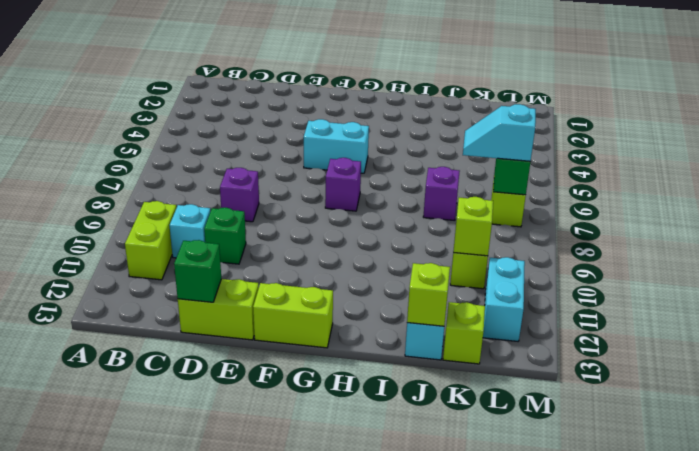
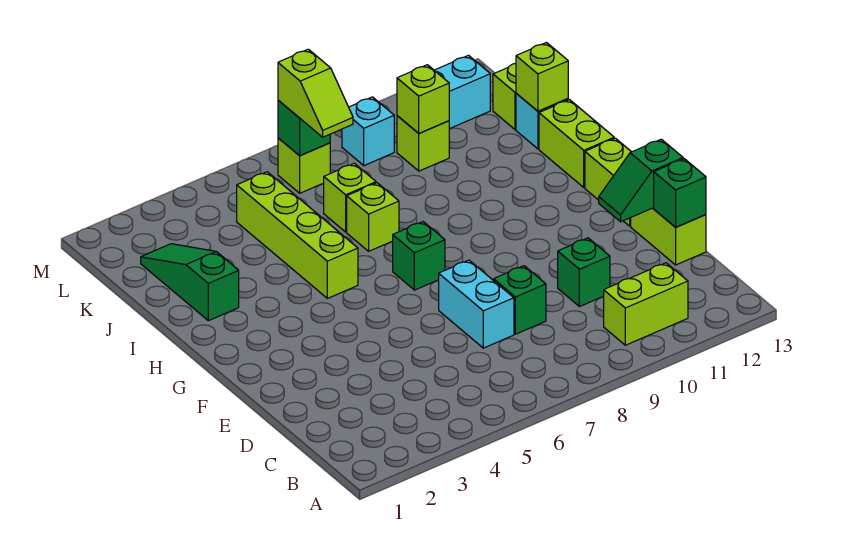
cyan 1x1 brick [169,204,210,258] -> cyan 1x1 brick moved to [342,97,394,165]
purple 1x1 brick [220,168,259,222] -> green 1x1 brick [494,266,546,334]
none -> green 1x2 slope [599,139,683,222]
cyan 1x2 brick [304,119,369,173] -> cyan 1x2 brick moved to [439,260,514,348]
purple 1x1 brick [325,158,361,211] -> green 1x1 brick [393,222,445,290]
none -> lime 1x4 brick [237,172,358,298]
none -> lime 1x2 brick [539,100,614,187]
none -> green 1x3 slope [141,244,239,321]
none -> lime 1x1 brick [347,183,399,251]
purple 1x1 brick [423,167,460,221] -> lime 1x1 brick [324,163,376,232]
cyan 1x2 slope [463,104,536,161] -> lime 1x2 slope [278,49,353,137]

